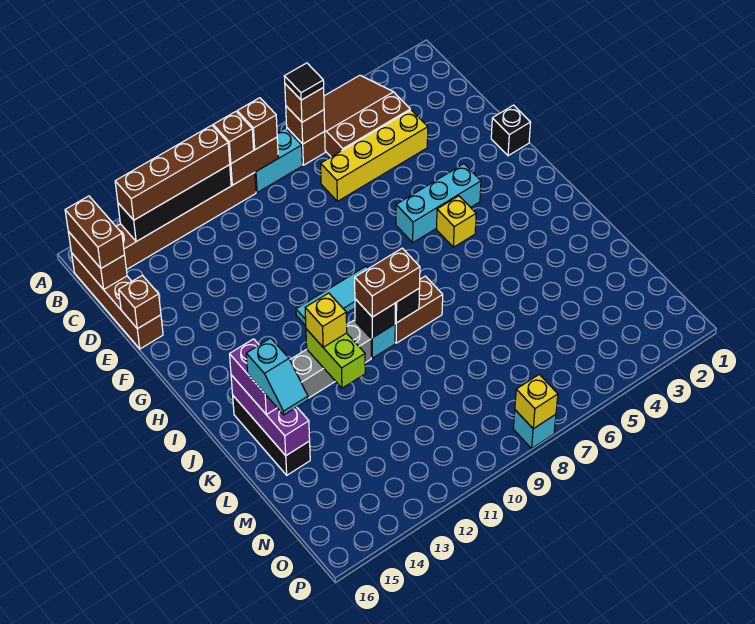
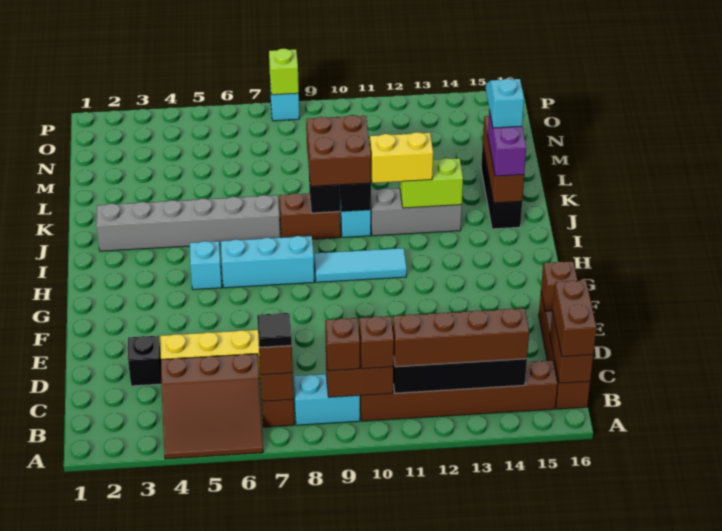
black 1x1 brick [491,105,531,156] -> black 1x1 brick moved to [128,336,161,386]
cyan 1x3 brick [396,164,481,243] -> cyan 1x3 brick moved to [221,236,314,288]
yellow 1x1 brick [437,196,476,247] -> cyan 1x1 brick [190,241,222,290]
none -> grey 1x6 brick [96,195,280,251]
brown 1x2 brick [355,248,420,317] -> brown 2x2 brick [306,115,371,186]
lime 1x2 brick [306,329,365,388] -> lime 1x2 brick turned to [400,158,463,208]
yellow 1x1 brick [305,293,347,347] -> yellow 1x2 brick [370,132,433,183]
purple 1x3 brick [231,375,310,456] -> brown 1x3 brick [483,116,524,203]
yellow 1x1 brick [515,374,558,429] -> lime 1x1 brick [269,49,299,95]

